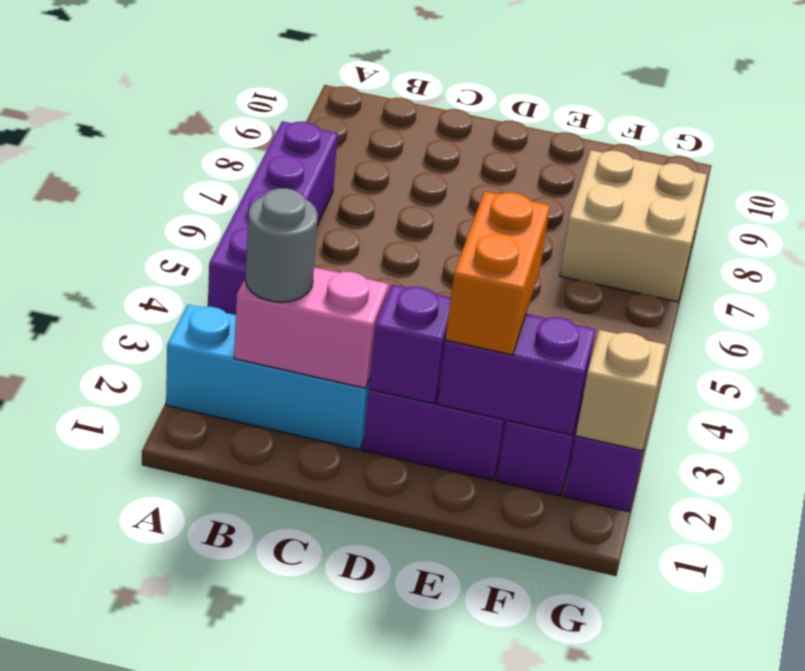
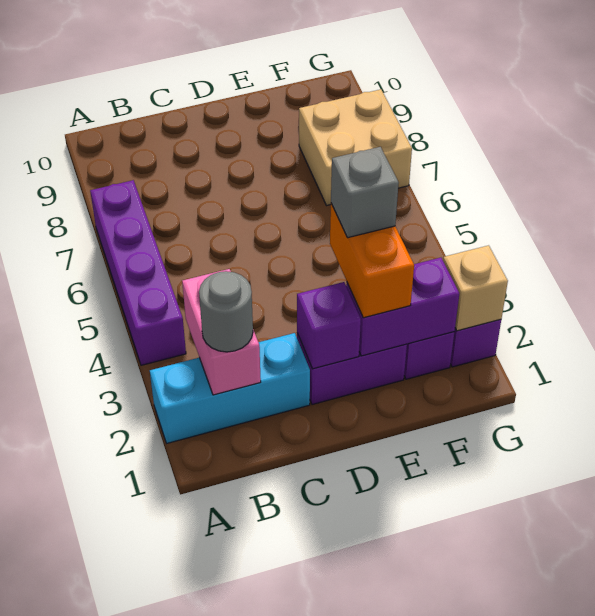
pink 1x2 brick [234,267,388,388] -> pink 1x2 brick turned to [182,269,261,395]
none -> grey 1x1 brick [331,147,399,238]

